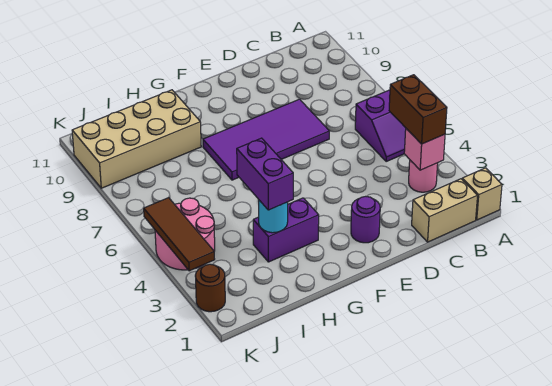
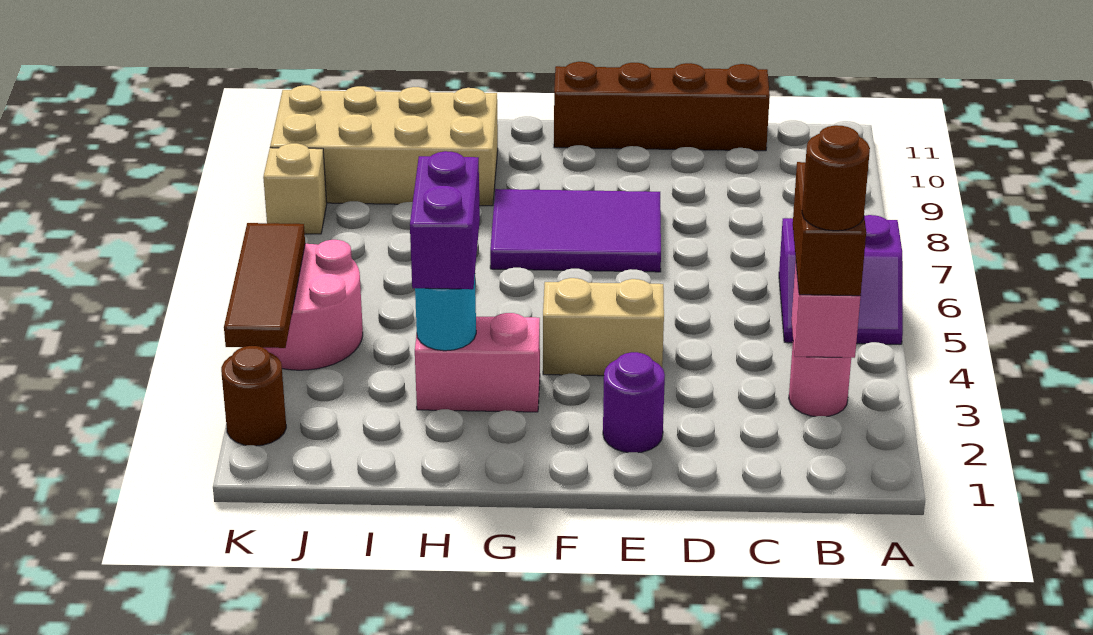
tan 1x1 brick [462,168,502,220] -> tan 1x1 brick moved to [263,143,327,234]
tan 1x2 brick [412,179,478,242] -> tan 1x2 brick moved to [543,278,664,376]
none -> brown 1x1 round brick [802,125,870,231]
none -> brown 1x4 brick [554,62,770,151]
purple 2x4 tile [203,99,329,180] -> purple 2x3 tile [490,189,661,272]
purple 1x2 brick [253,198,319,262] -> pink 1x2 brick [415,313,540,412]

